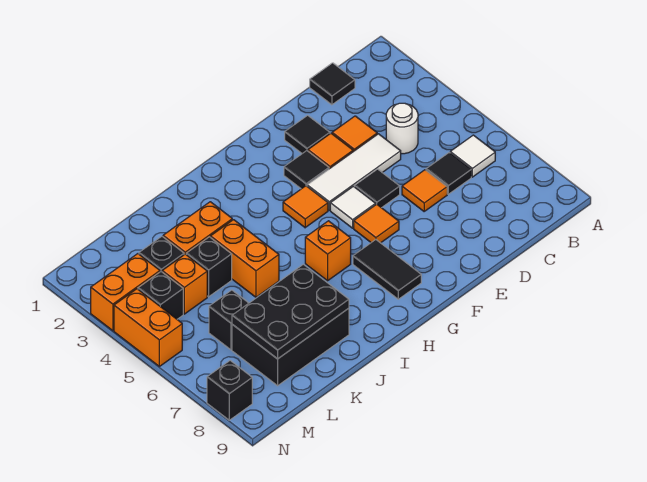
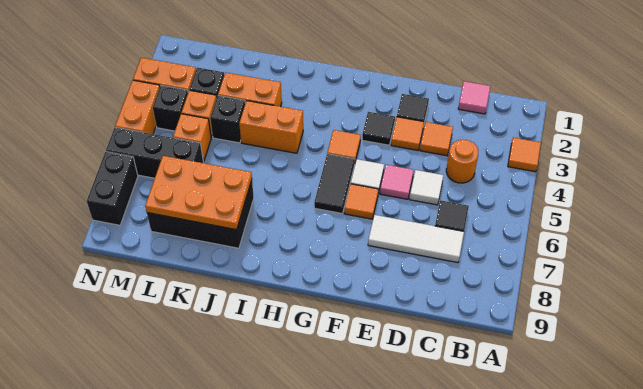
white 1x1 tile [450,135,495,177] -> white 1x1 tile moved to [410,170,443,205]
black 1x1 tile [310,63,355,105] -> pink 1x1 tile [458,81,490,114]
white 1x1 round brick [386,103,418,154] -> orange 1x1 round brick [446,140,478,183]
white 1x3 tile [307,134,401,210] -> white 1x3 tile moved to [368,215,464,263]
orange 1x1 tile [402,170,447,211] -> orange 1x1 tile moved to [508,138,541,172]
black 1x1 tile [355,169,400,208] -> pink 1x1 tile [380,165,414,199]
black 1x2 tile [353,240,421,299] -> black 1x2 tile moved to [314,154,355,213]
orange 1x1 brick [305,221,351,281] -> orange 1x1 brick moved to [173,114,211,161]
orange 1x2 brick [211,220,279,297] -> orange 1x2 brick turned to [239,101,303,153]
black 2x3 plate [232,264,349,359] -> orange 2x3 plate [145,156,252,230]
black 1x1 brick [209,290,249,350] -> black 1x3 brick [106,127,204,178]
black 1x1 brick [207,361,252,420] -> black 1x2 brick [87,152,138,225]

